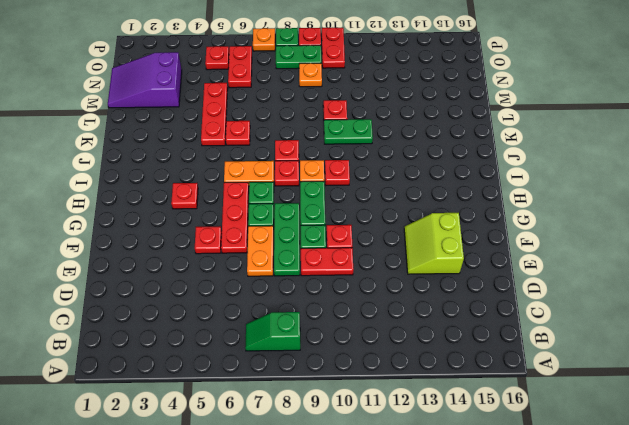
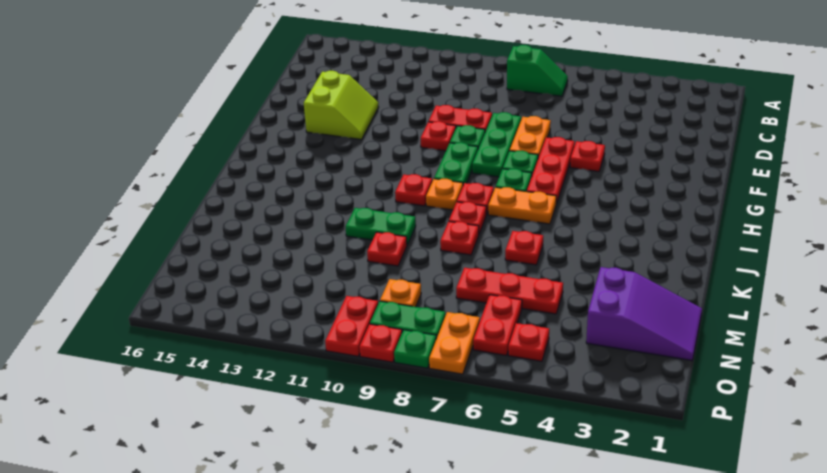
red 1x1 plate [171,183,198,209] -> red 1x1 plate moved to [440,221,479,255]
red 1x3 plate [201,83,228,146] -> red 1x3 plate turned to [456,268,563,314]
orange 1x1 plate [253,28,275,51] -> orange 1x2 plate [429,312,480,374]

